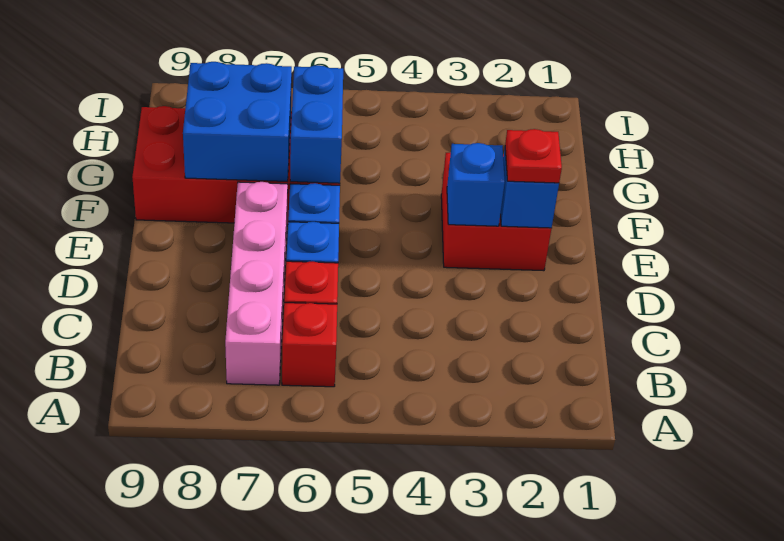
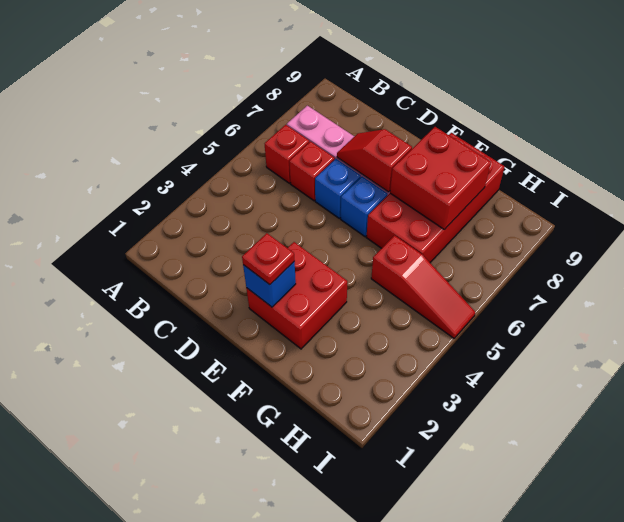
none -> red 1x2 slope [337,129,412,192]
blue 1x1 brick [447,143,505,226] -> none
blue 1x2 brick [290,65,343,183] -> none
blue 2x2 brick [183,62,292,181] -> red 2x2 brick [390,127,491,230]
none -> red 1x3 slope [371,235,475,338]

